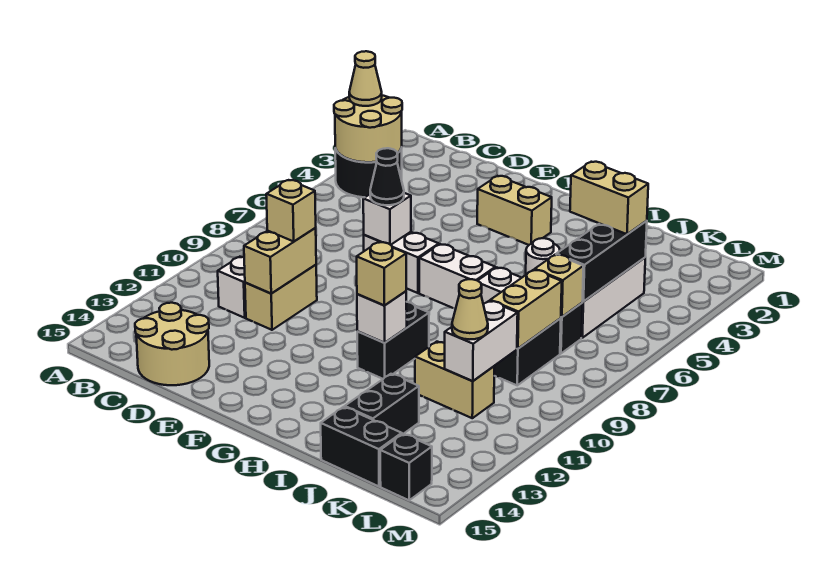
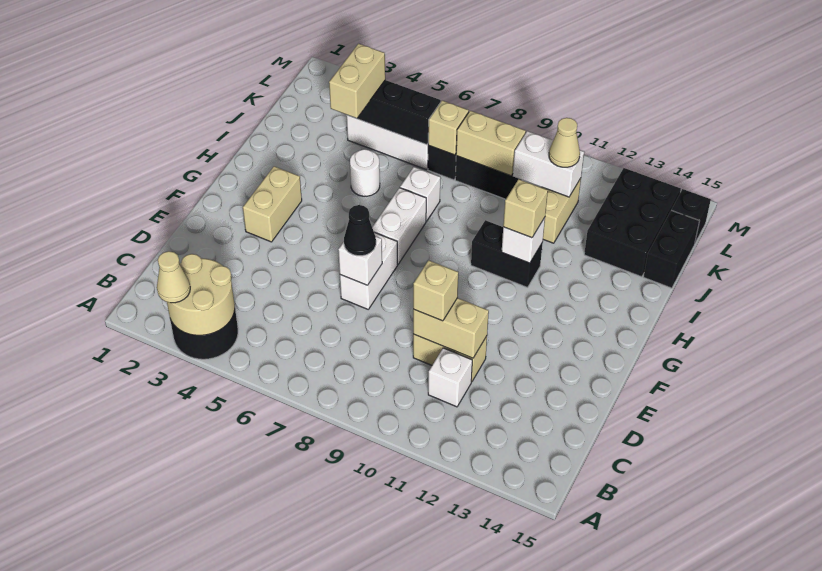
tan 2x2 round brick [135,303,209,385] -> none
black 1x2 brick [345,374,419,434] -> black 2x3 brick [584,168,681,277]

